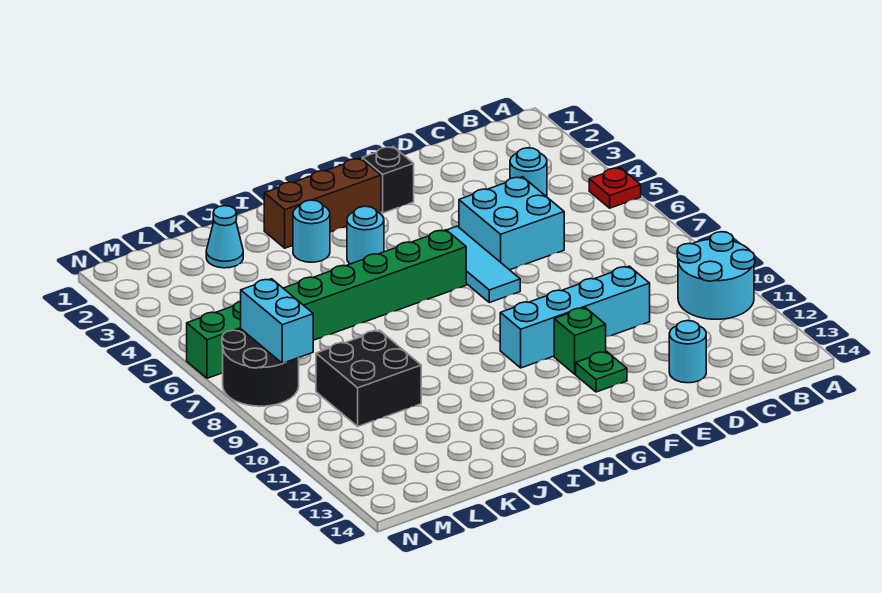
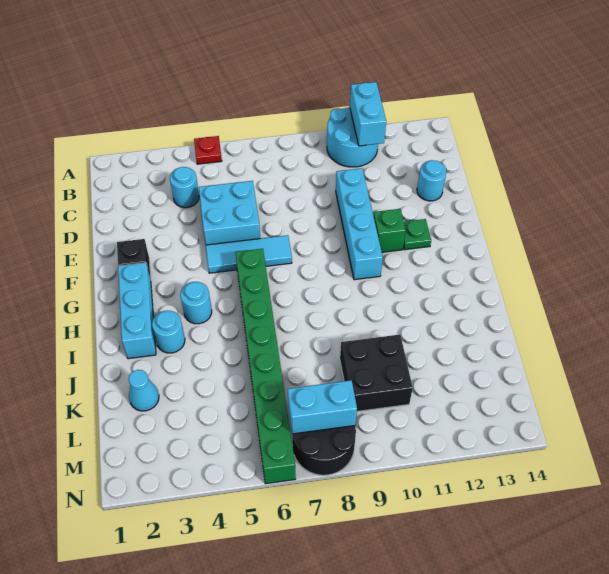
none -> cyan 1x2 brick [350,82,386,146]
brown 1x3 brick [264,158,381,248] -> cyan 1x3 brick [118,263,156,359]

